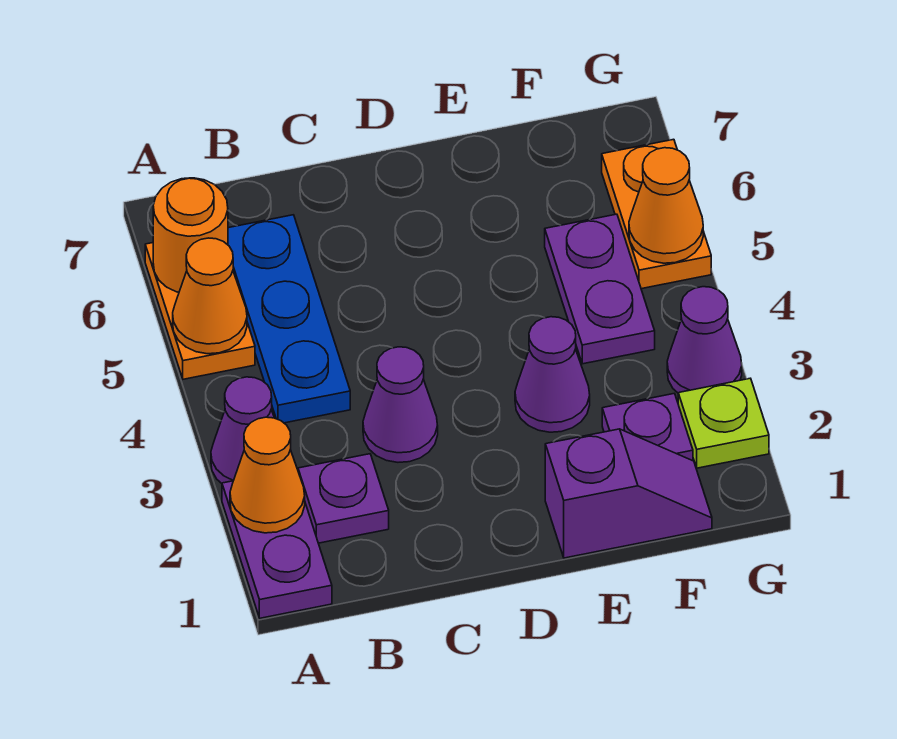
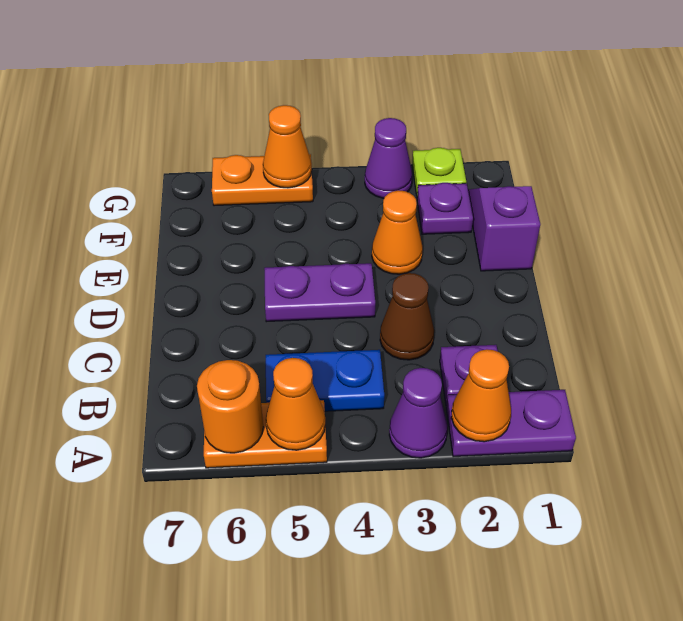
blue 1x3 plate [228,215,350,423] -> blue 1x2 plate [266,350,384,411]
purple 1x1 cone [363,347,438,462] -> brown 1x1 cone [380,273,434,360]
purple 1x1 cone [515,317,590,432] -> orange 1x1 cone [372,190,423,274]
purple 1x2 plate [545,214,655,364] -> purple 1x2 plate moved to [264,263,375,322]

